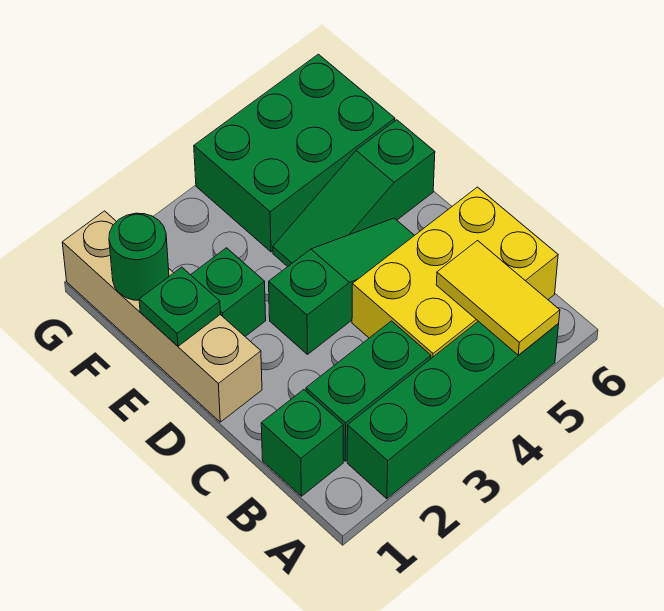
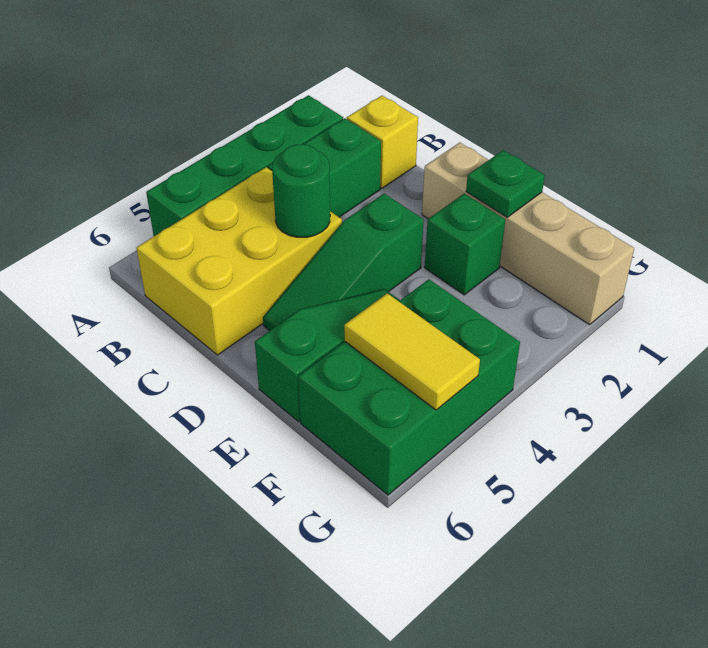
yellow 1x2 tile [436,241,560,355] -> yellow 1x2 tile moved to [344,293,480,410]
green 1x1 brick [261,390,343,496] -> yellow 1x1 brick [347,96,418,188]
green 1x1 round brick [109,213,169,300] -> green 1x1 round brick moved to [272,144,330,237]

